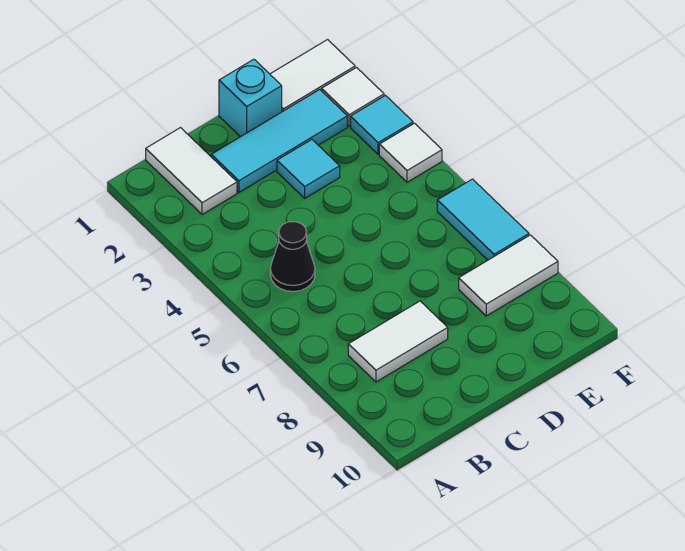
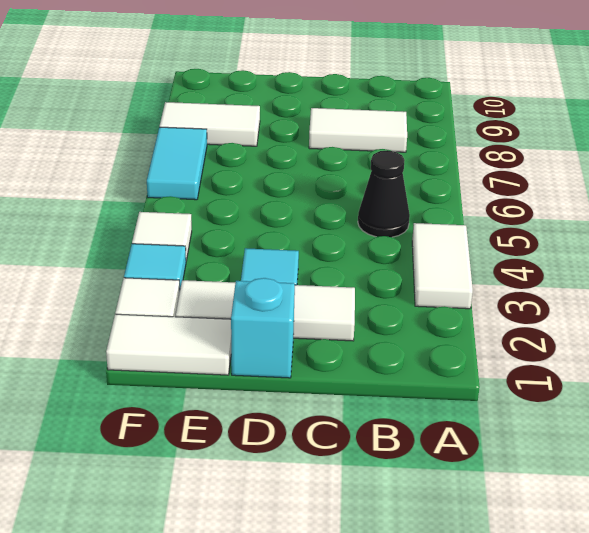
white 1x2 tile [146,128,237,214] -> white 1x2 tile moved to [412,223,473,309]
cyan 1x3 tile [211,90,347,192] -> white 1x3 tile [176,280,355,341]

